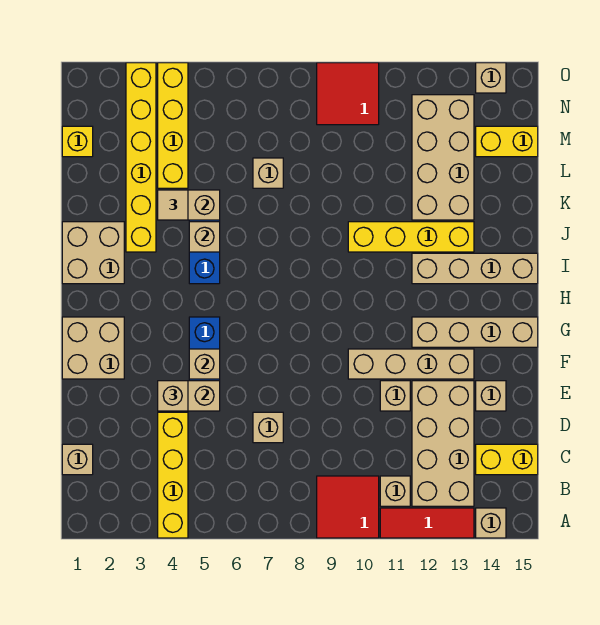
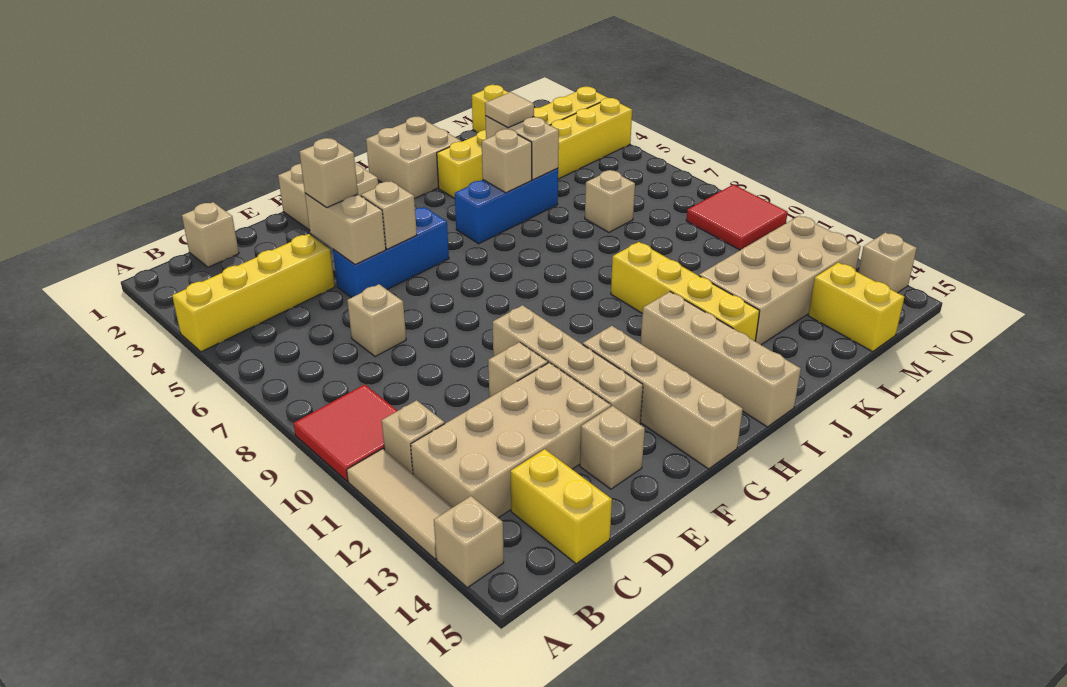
red 1x3 tile [380,508,474,538] -> tan 1x3 tile [347,449,453,559]

